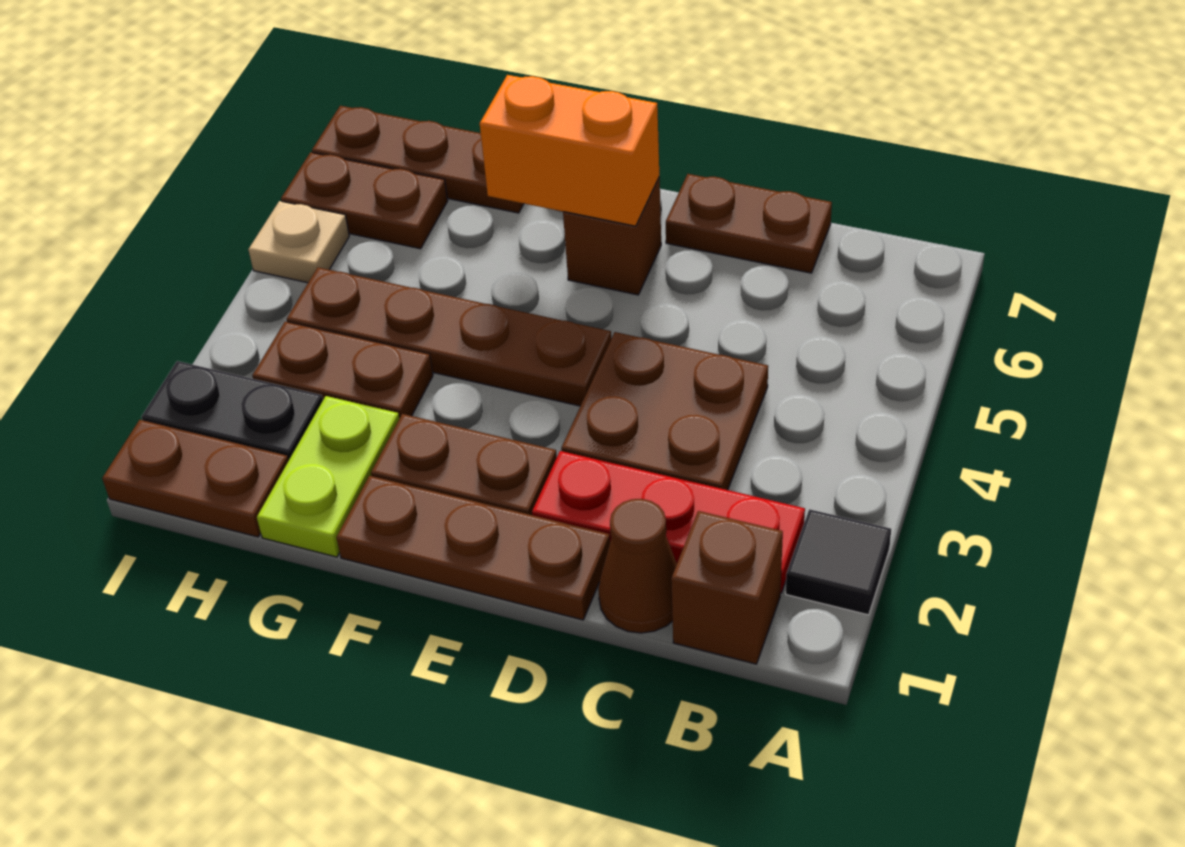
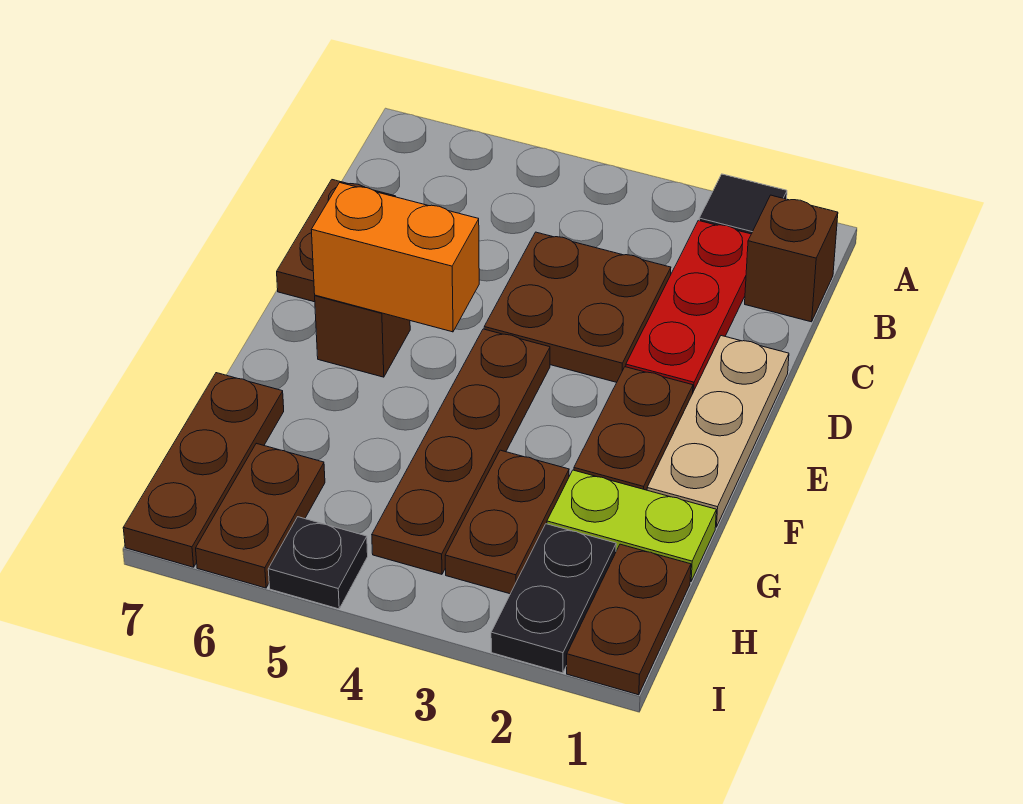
brown 1x1 cone [598,499,677,633] -> none
brown 1x3 plate [336,476,610,620] -> tan 1x3 plate [647,336,789,527]
orange 1x2 brick [480,75,659,226] -> orange 1x2 brick turned to [311,183,479,332]
tan 1x1 plate [248,201,349,283] -> black 1x1 plate [268,517,368,609]

